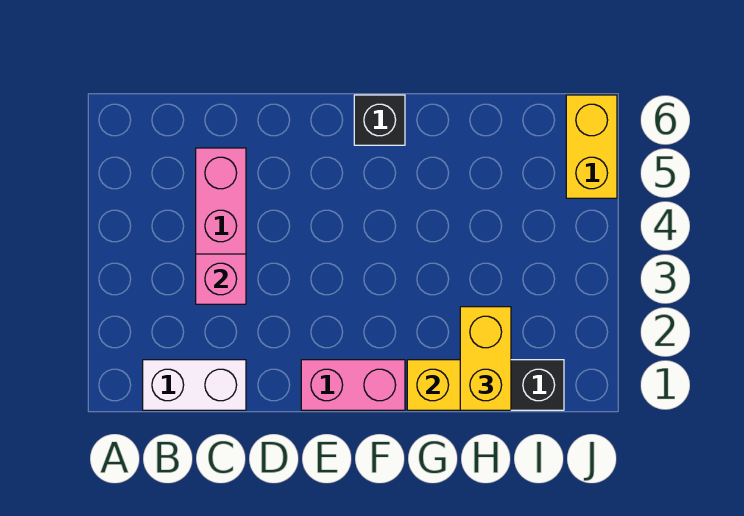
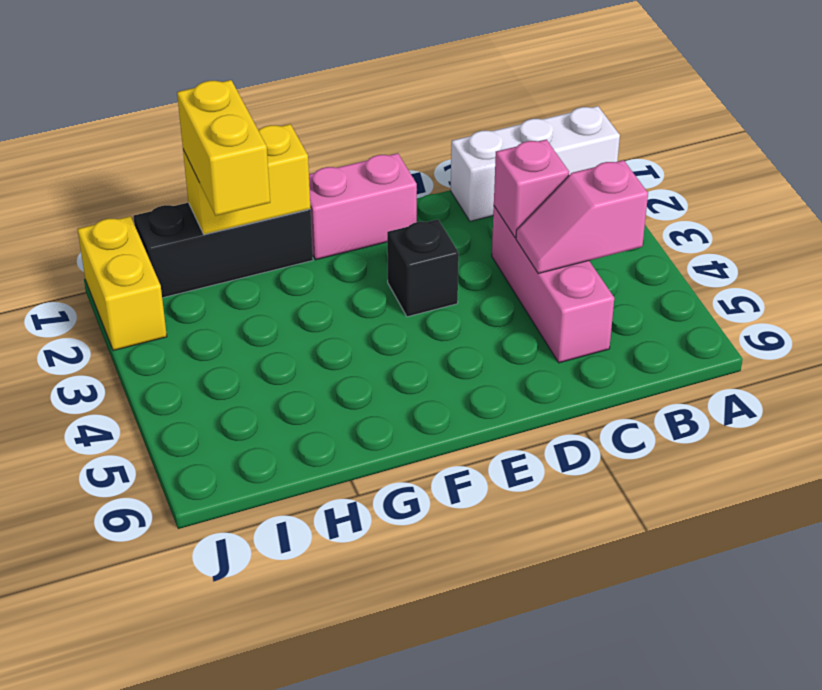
white 1x2 brick [143,360,246,410] -> white 1x3 brick [451,106,620,221]
none -> pink 1x2 slope [516,160,648,274]
black 1x1 brick [354,95,405,145] -> black 1x1 brick moved to [387,219,459,317]
yellow 1x2 brick [566,95,617,198] -> yellow 1x2 brick moved to [78,216,167,351]

